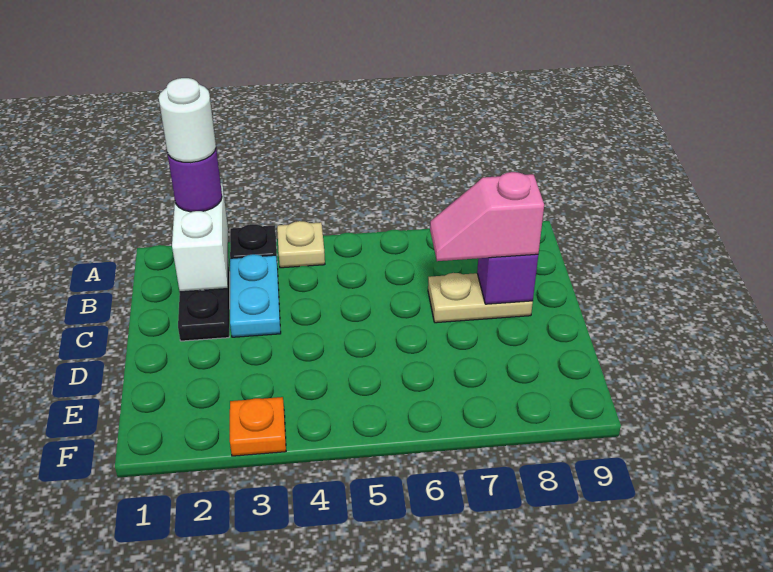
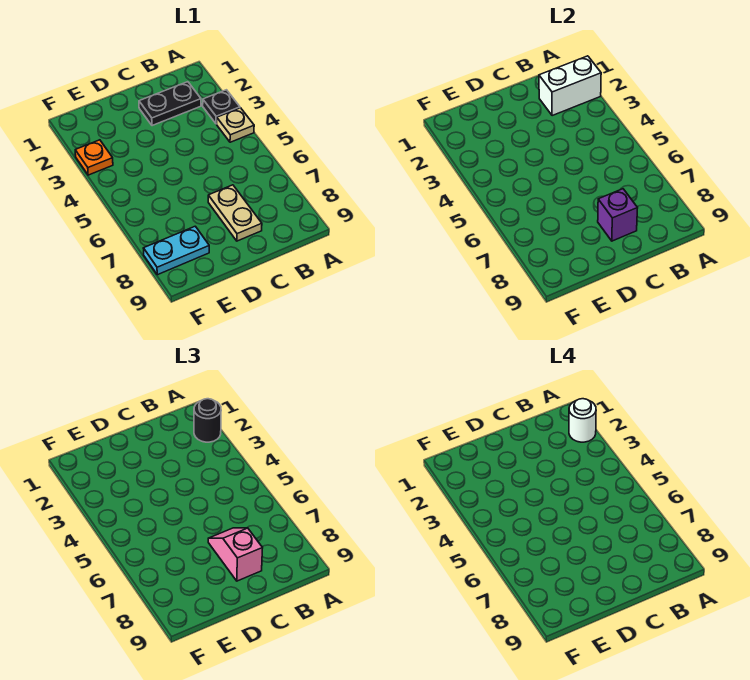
purple 1x1 round brick [168,149,222,212] -> black 1x1 round brick [194,399,221,442]
cyan 1x2 plate [230,254,281,337] -> cyan 1x2 plate moved to [143,226,209,275]

